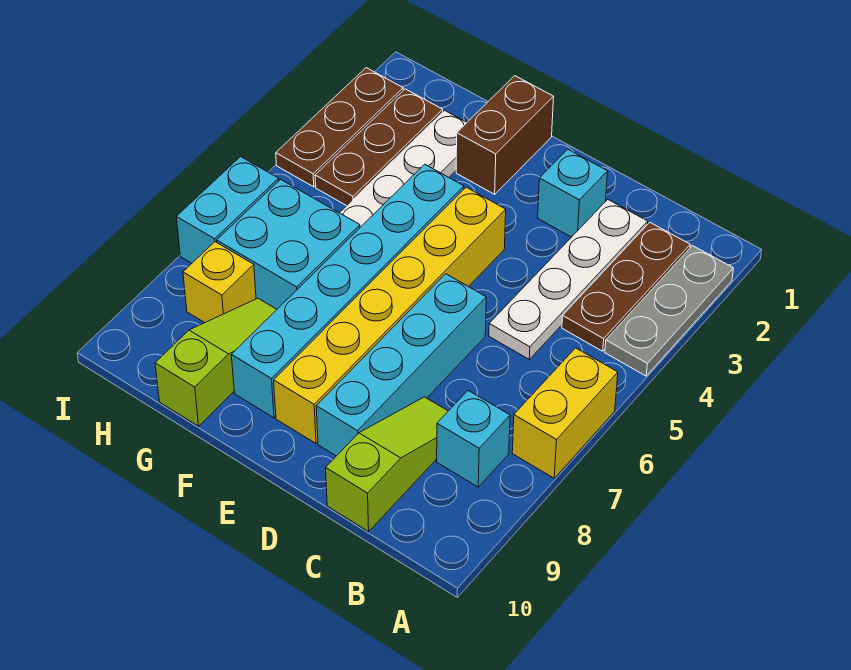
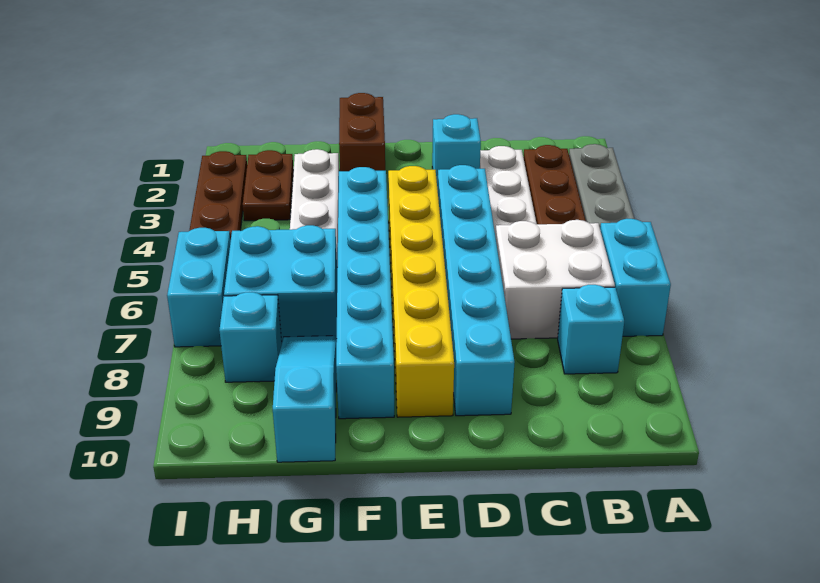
yellow 1x2 brick [512,348,618,478] -> cyan 1x2 brick [600,219,671,336]
none -> white 2x2 brick [496,220,615,339]
lime 1x3 slope [326,397,448,532] -> none
cyan 1x4 brick [316,274,486,456] -> cyan 1x6 brick [438,165,515,416]
lime 1x3 slope [155,298,277,426] -> cyan 1x3 slope [273,336,337,462]
brown 1x3 plate [315,89,443,206] -> brown 1x2 plate [243,150,293,221]
yellow 1x1 brick [183,242,256,323] -> cyan 1x1 brick [219,292,282,382]

